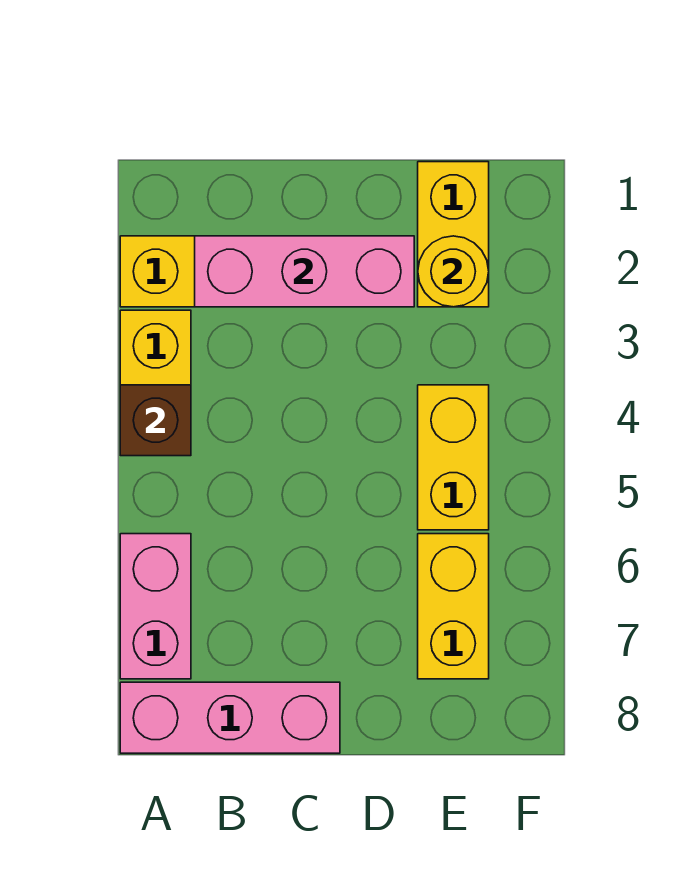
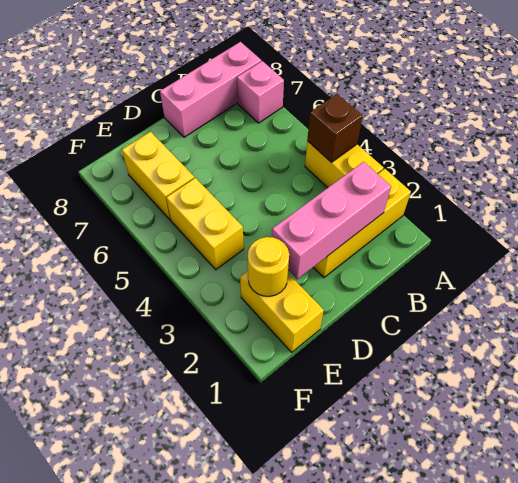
pink 1x2 brick [120,534,191,679] -> pink 1x1 brick [237,61,284,123]

